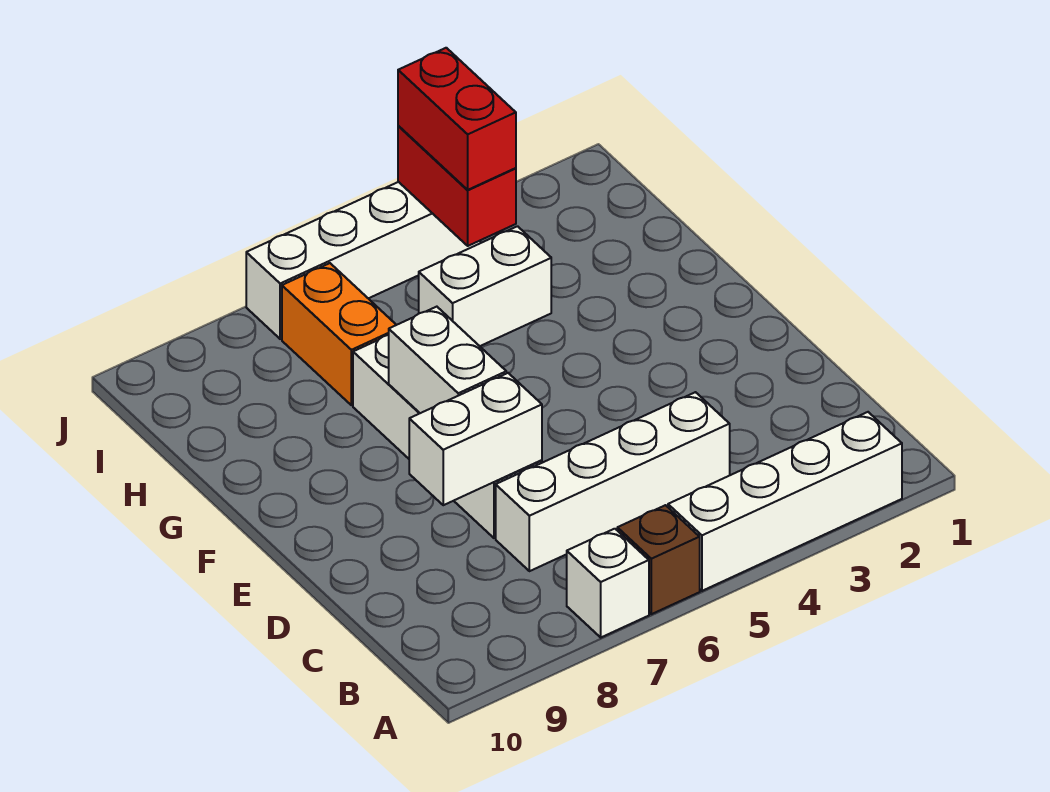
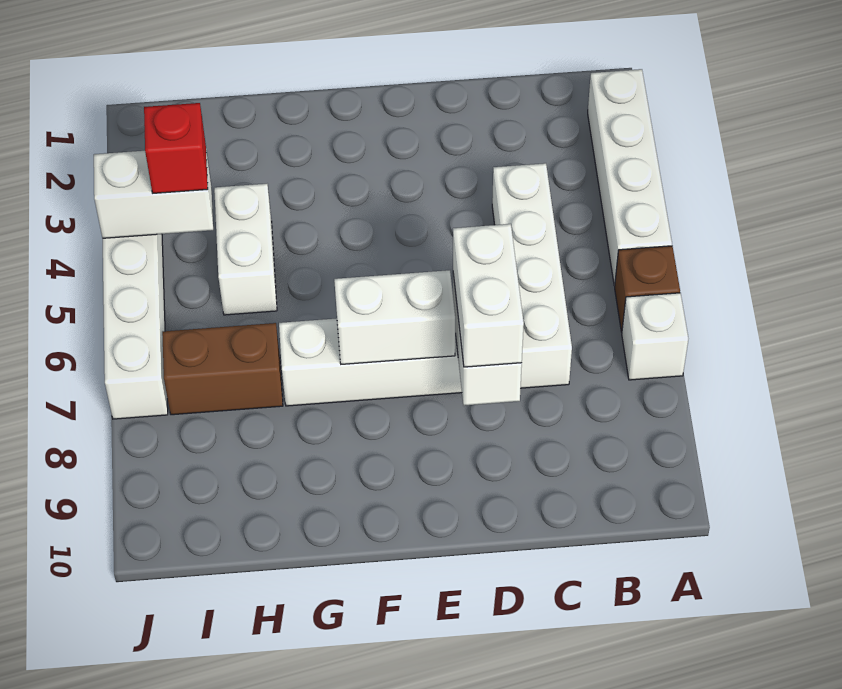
none -> white 1x2 brick [453,224,524,367]
orange 1x2 brick [282,263,396,405] -> brown 1x2 brick [162,323,283,415]
red 1x2 brick [398,126,516,246] -> white 1x2 brick [94,150,213,238]
red 1x2 brick [398,48,516,190] -> red 1x1 brick [144,103,208,193]

